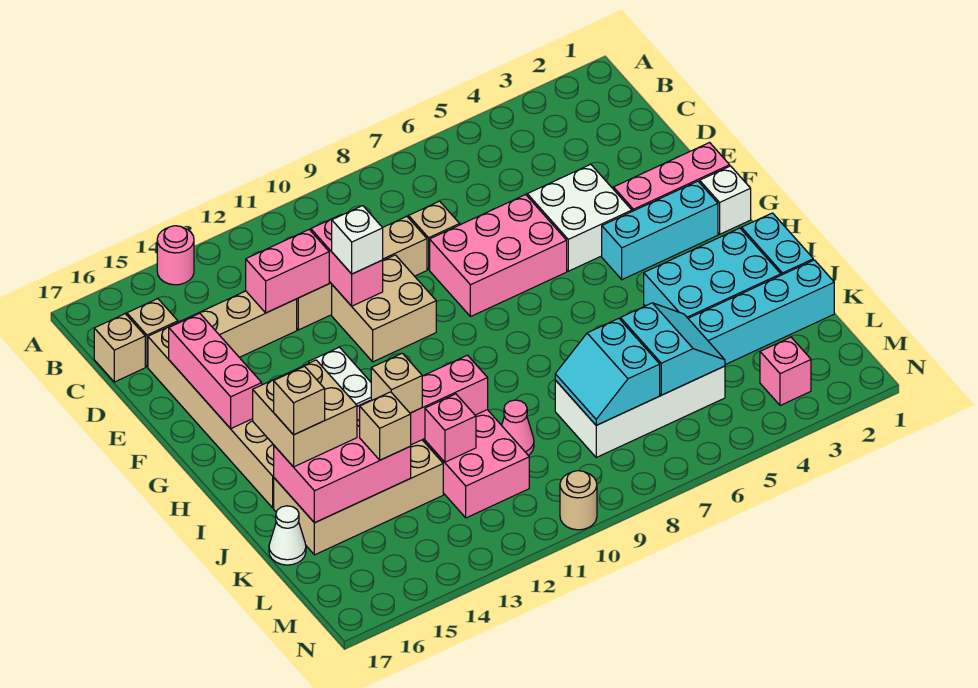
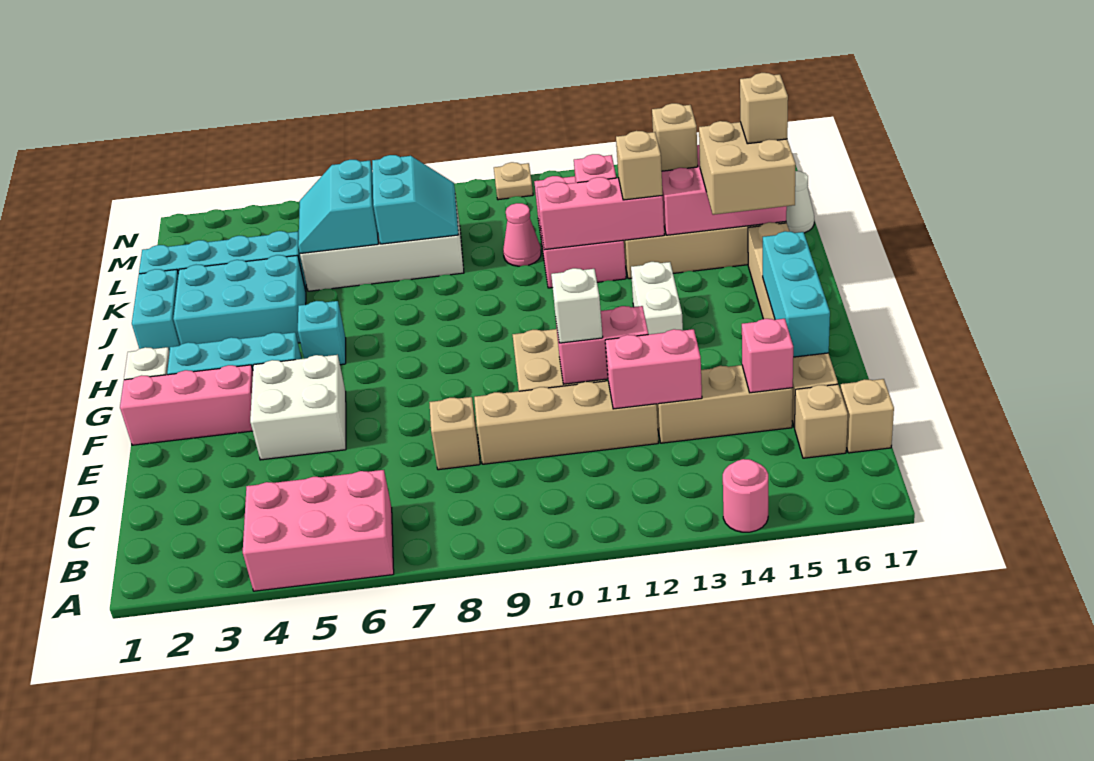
pink 1x2 brick [311,214,383,306] -> pink 1x2 brick turned to [556,306,648,384]
pink 2x3 brick [430,195,567,317] -> pink 2x3 brick moved to [243,470,394,591]
pink 1x3 brick [169,313,262,429] -> cyan 1x3 brick [763,231,830,357]
none -> cyan 1x1 brick [298,301,346,365]
pink 1x1 brick [760,337,811,406] -> pink 1x1 brick moved to [742,319,793,393]
tan 1x1 round brick [560,471,597,530] -> tan 1x1 plate [494,162,533,200]

